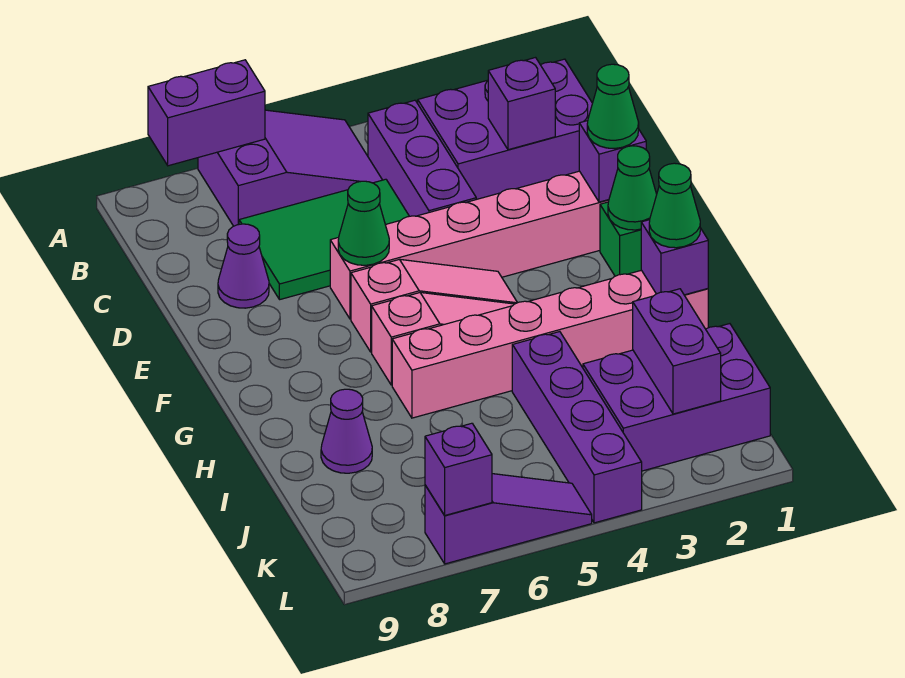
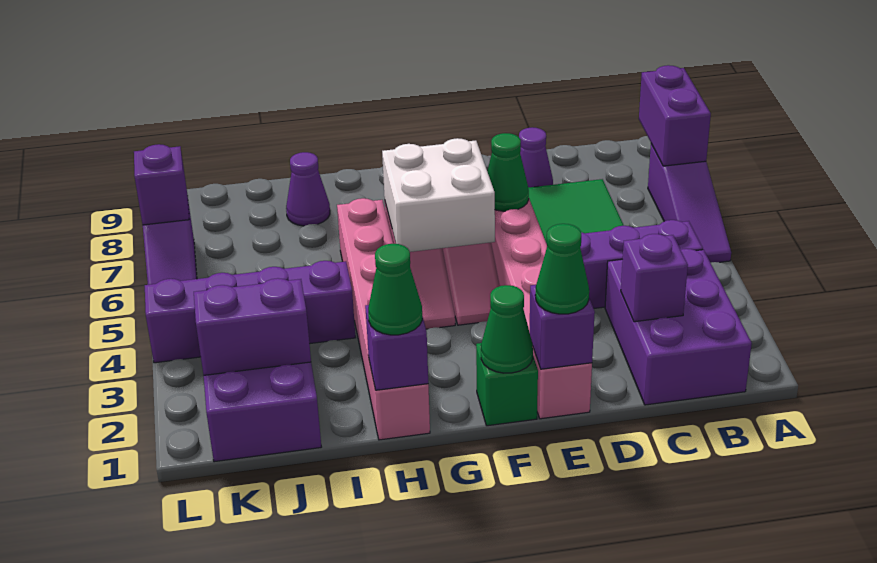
purple 2x3 slope [198,110,382,226] -> purple 1x3 slope [648,144,731,263]
none -> white 2x2 brick [382,138,495,252]

